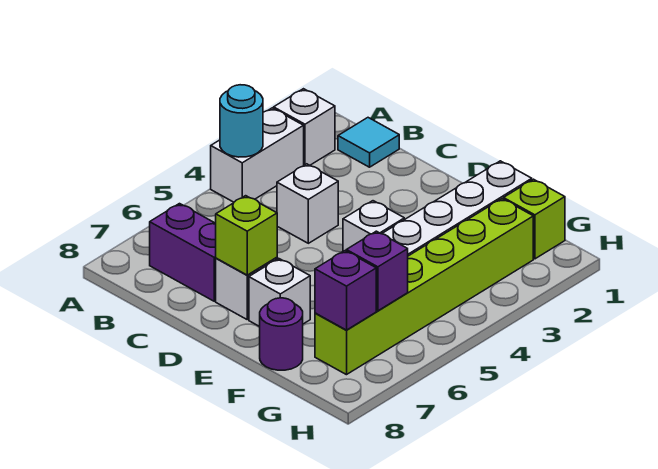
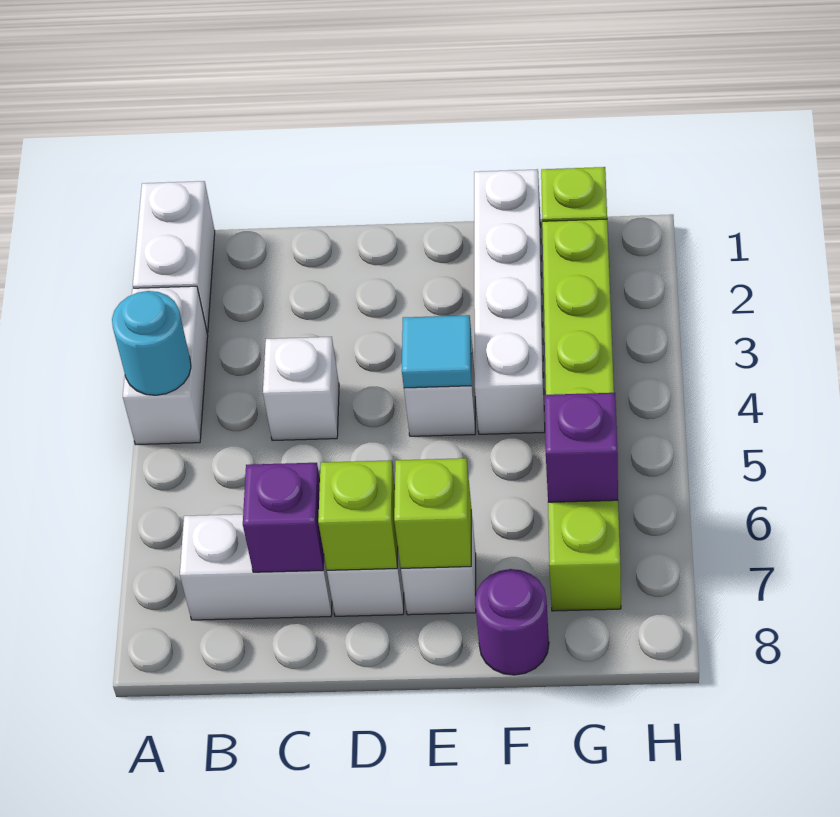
white 1x1 brick [274,89,335,165] -> white 1x2 brick [133,181,215,333]
cyan 1x1 tile [338,118,399,167] -> cyan 1x1 tile moved to [402,315,471,388]
purple 1x2 brick [150,204,216,301] -> white 1x2 brick [180,514,332,620]
none -> lime 1x1 brick [394,458,471,568]
purple 1x1 brick [315,251,376,330] -> purple 1x1 brick moved to [243,463,324,572]

